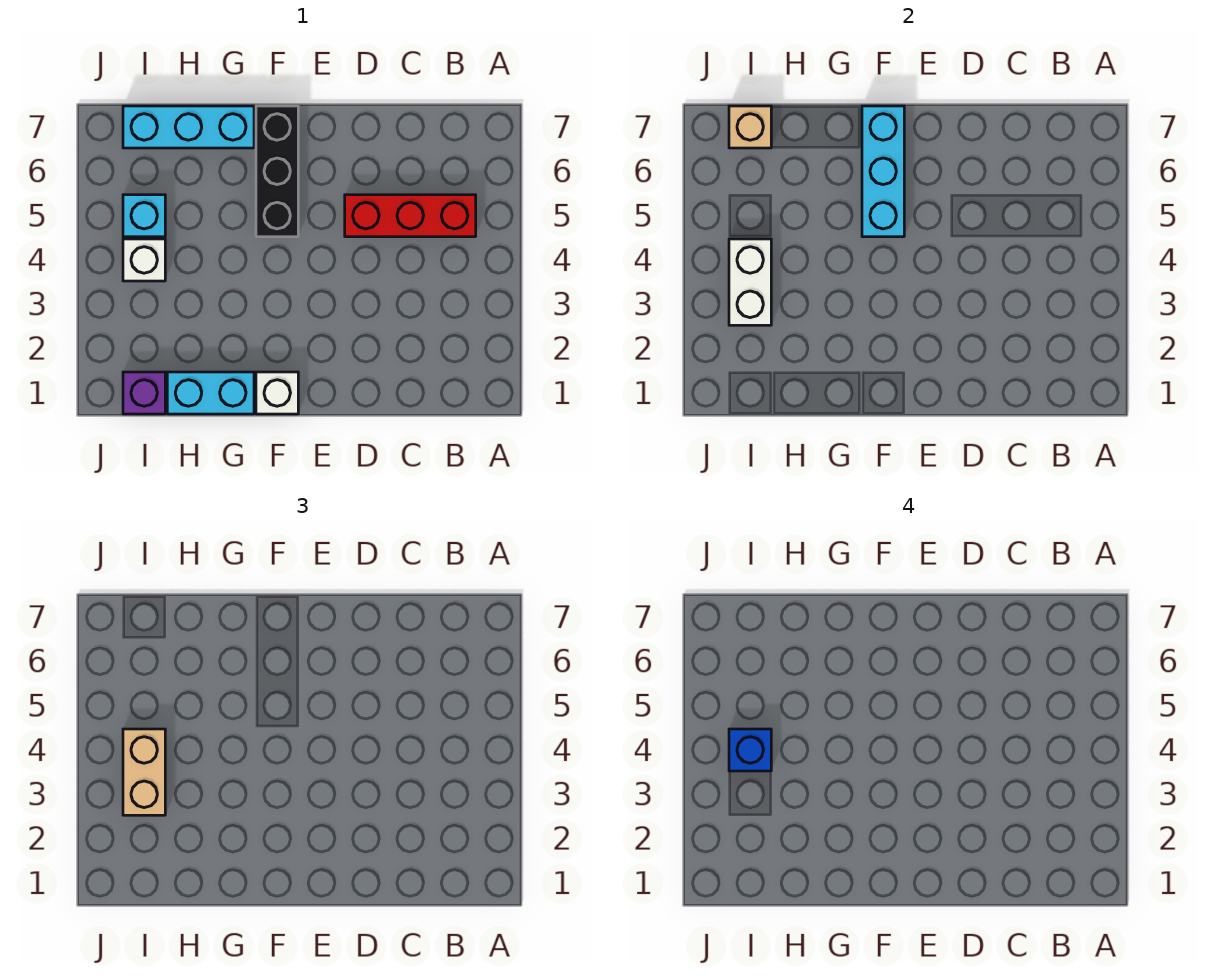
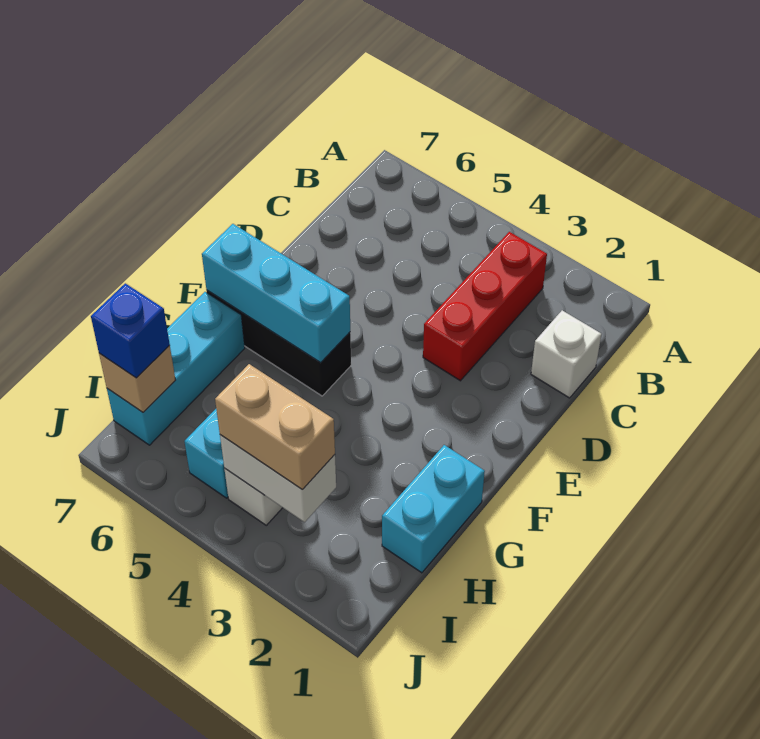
red 1x3 brick [345,195,476,237] -> red 1x3 brick moved to [423,232,547,381]
white 1x1 brick [256,372,298,414] -> white 1x1 brick moved to [531,310,601,398]
purple 1x1 brick [123,372,165,414] -> none
blue 1x1 brick [729,729,771,771] -> blue 1x1 brick moved to [91,283,170,378]

